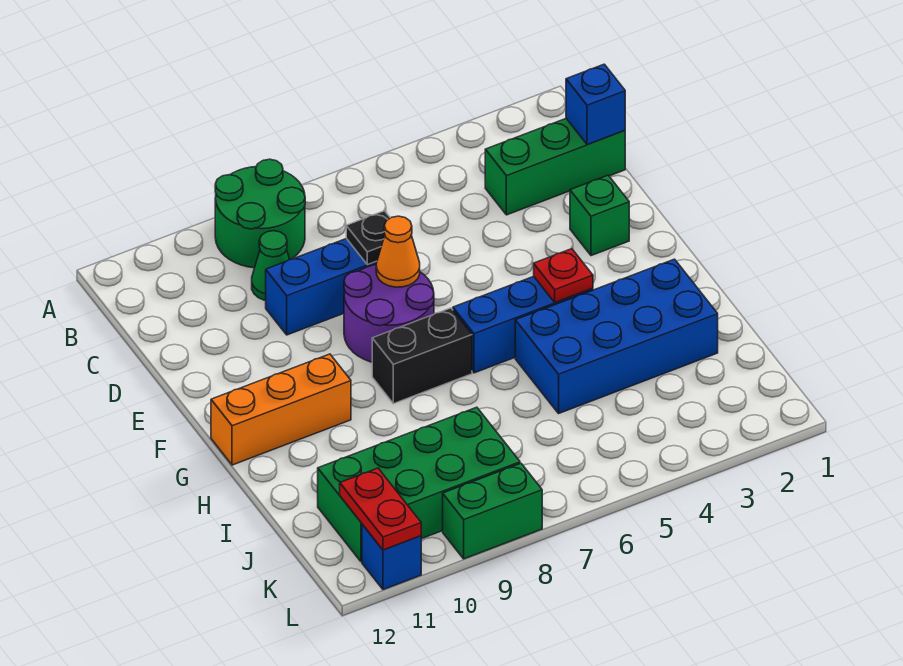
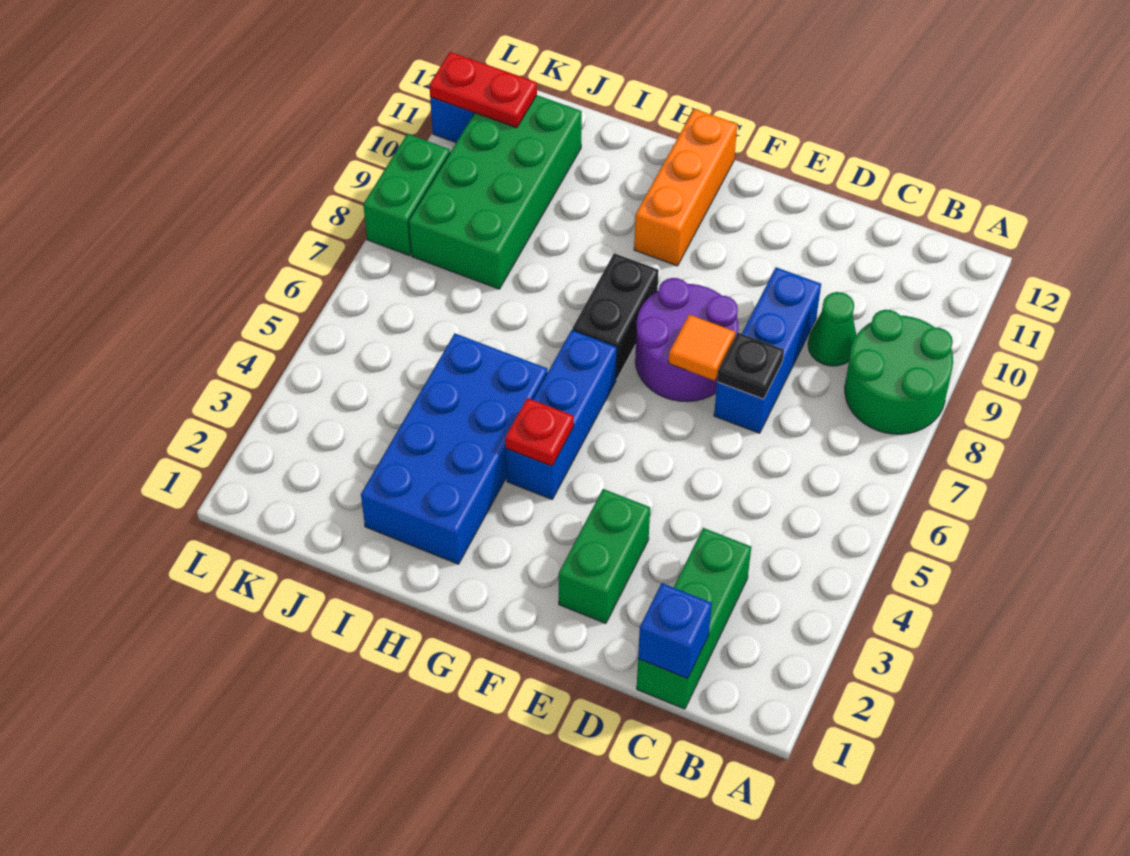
green 1x1 brick [570,175,629,256] -> green 1x2 brick [559,489,650,623]
orange 1x1 cone [376,216,420,287] -> orange 1x1 tile [668,315,735,381]

